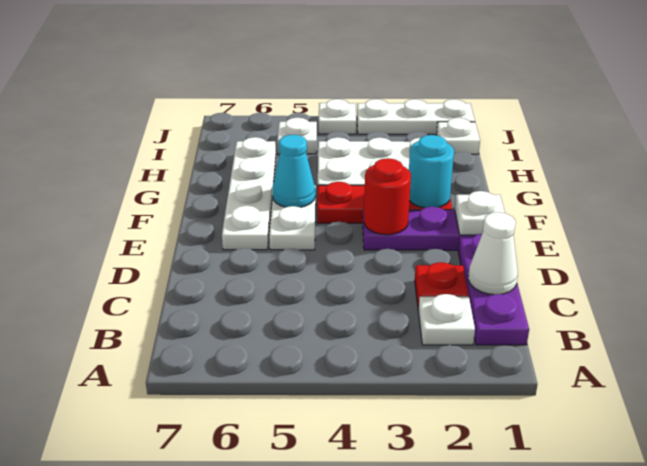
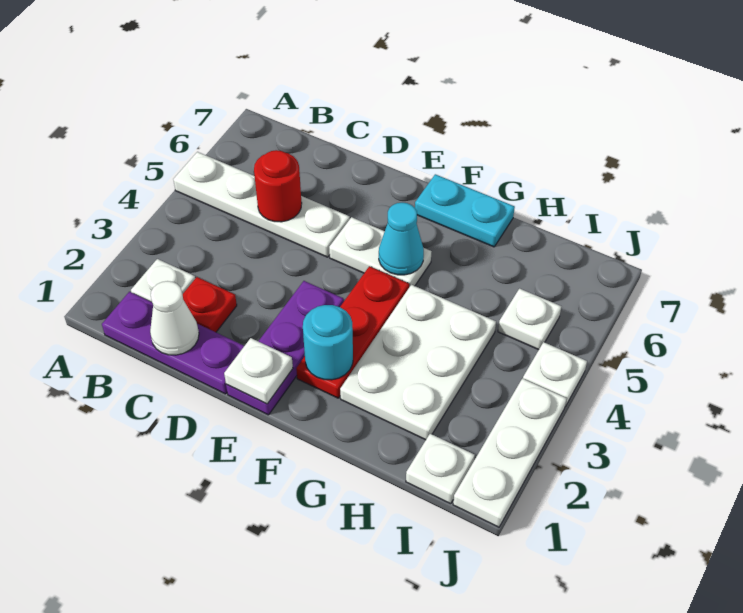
red 1x1 round brick [364,158,411,235] -> red 1x1 round brick moved to [254,150,302,222]
white 1x4 plate [222,137,276,250] -> white 1x4 plate moved to [173,152,350,257]
none -> cyan 1x2 plate [415,174,515,247]

